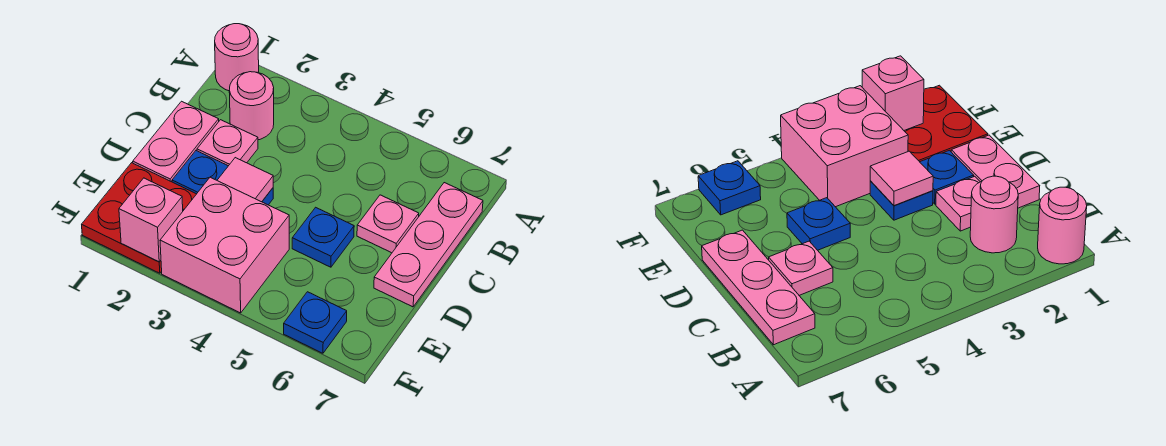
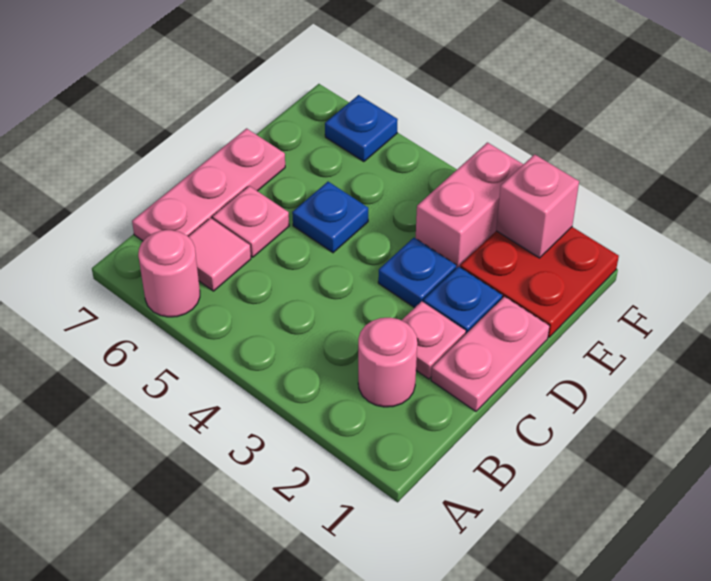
pink 1x1 round brick [215,24,259,91] -> pink 1x1 round brick moved to [138,230,200,317]
pink 1x1 tile [217,158,273,202] -> pink 1x1 tile moved to [188,218,251,291]
pink 2x2 brick [160,177,289,313] -> pink 1x2 brick [416,143,523,268]

